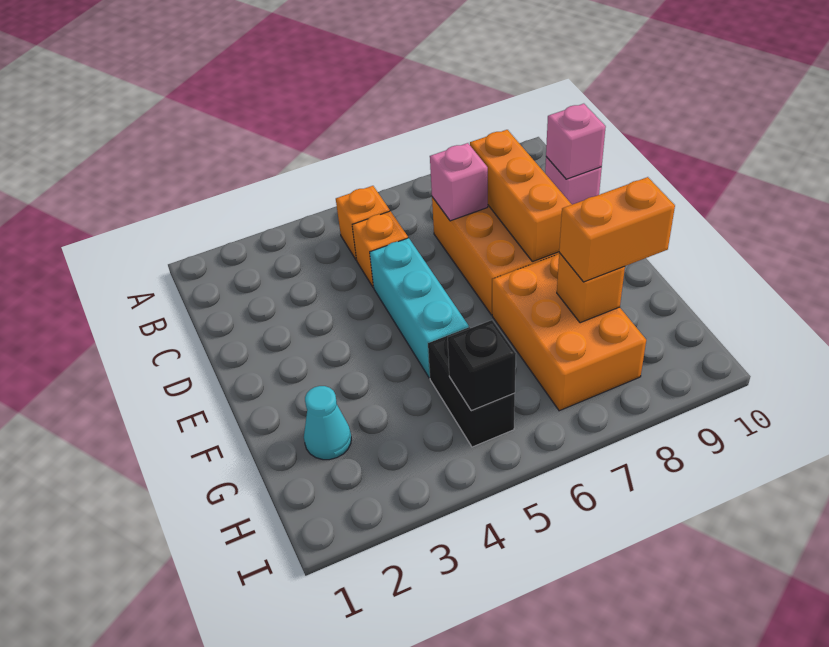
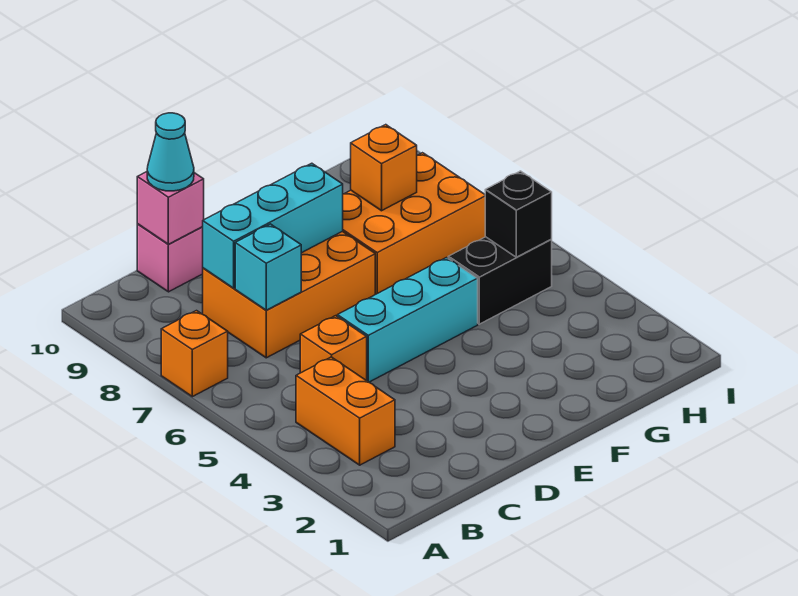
orange 1x1 brick [336,186,390,260] -> orange 1x1 brick moved to [161,311,228,397]
pink 1x1 brick [430,143,488,221] -> cyan 1x1 brick [235,224,301,310]
orange 1x3 brick [470,130,572,262] -> cyan 1x3 brick [203,163,343,288]
cyan 1x1 cone [304,386,351,460] -> cyan 1x1 cone moved to [147,113,194,191]
orange 1x2 brick [559,177,675,282] -> orange 1x2 brick moved to [296,357,395,465]

